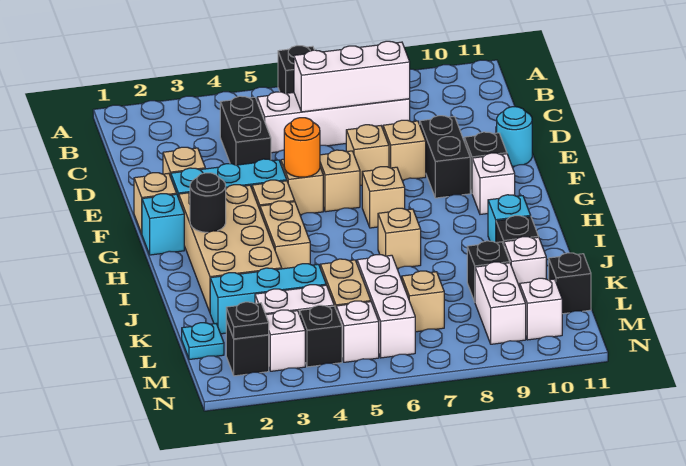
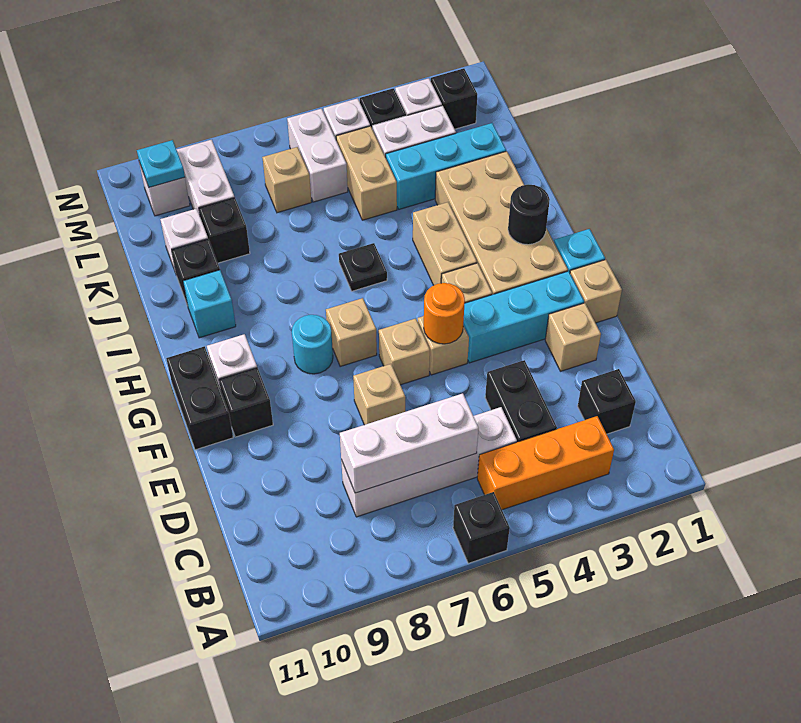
none -> orange 1x3 brick [477,416,614,510]
tan 1x1 brick [383,120,426,180] -> none
black 1x2 brick [420,116,470,198] -> black 1x2 brick moved to [166,346,233,450]
cyan 1x1 round brick [497,107,532,166] -> cyan 1x1 round brick moved to [292,315,333,374]
tan 1x1 brick [378,208,421,268] -> none
white 1x3 brick [357,255,415,358] -> white 1x2 brick [287,109,348,202]
cyan 1x1 plate [182,323,224,360] -> cyan 1x1 plate moved to [137,140,185,187]
black 1x1 brick [549,253,591,314] -> black 1x1 brick moved to [578,369,636,434]
black 1x1 plate [226,302,269,339] -> black 1x1 plate moved to [339,243,387,291]

